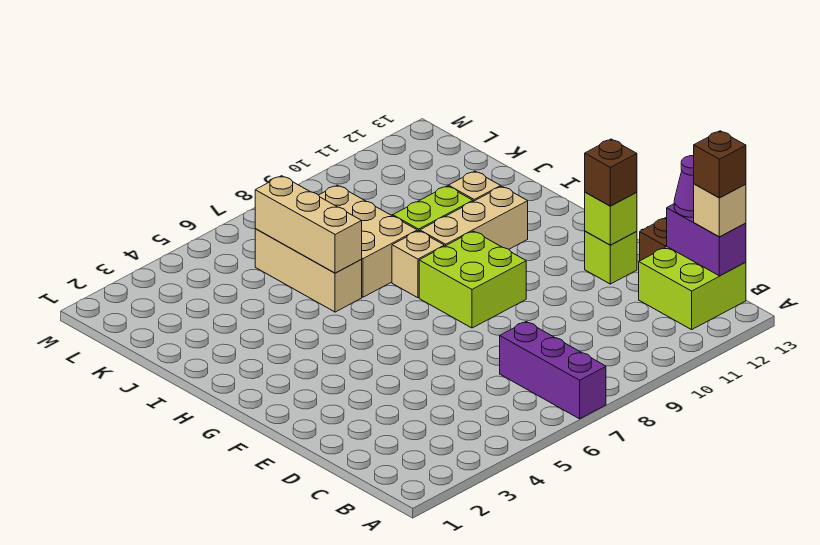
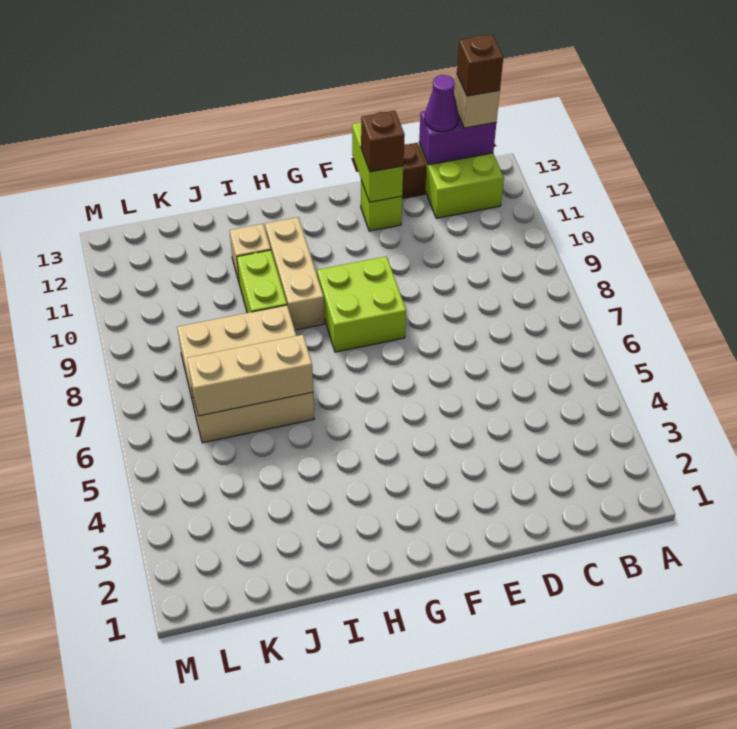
purple 1x3 brick [500,322,606,419] -> none
lime 1x1 brick [585,192,637,245] -> lime 1x2 brick [352,122,403,202]
tan 1x1 brick [392,231,444,298] -> none

